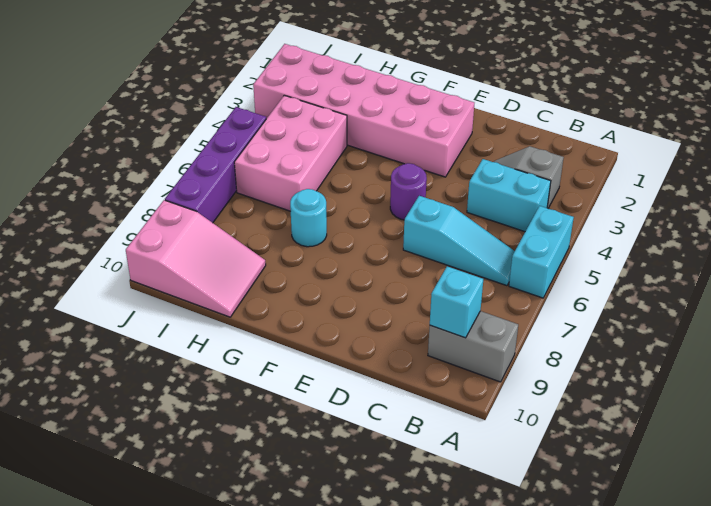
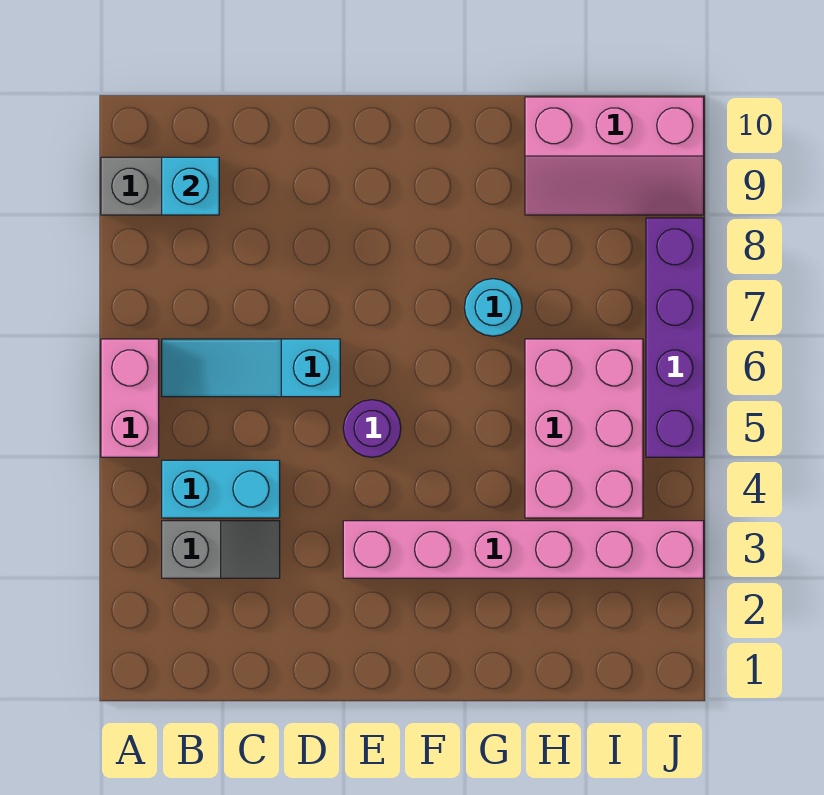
cyan 1x2 brick [509,206,574,298] -> pink 1x2 brick [101,339,159,457]
pink 2x6 brick [253,44,474,177] -> pink 1x6 brick [343,521,704,578]
pink 2x3 slope [126,200,266,317] -> pink 2x3 slope turned to [525,97,704,215]

